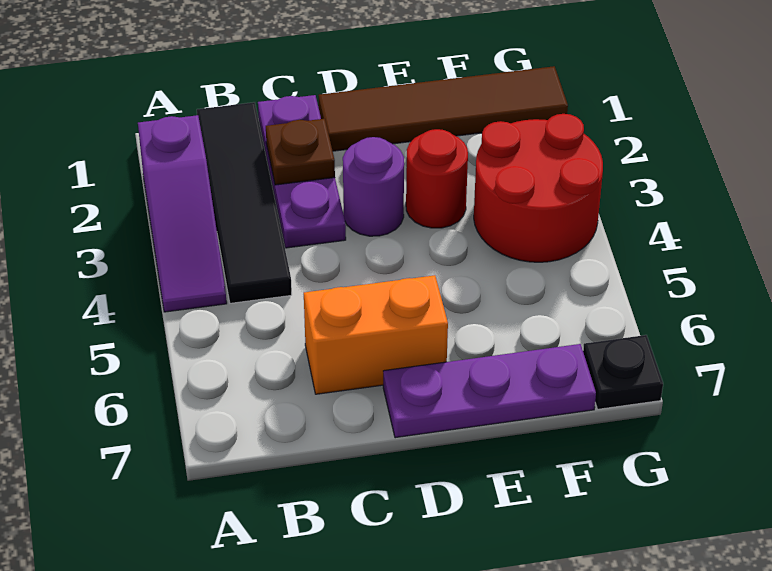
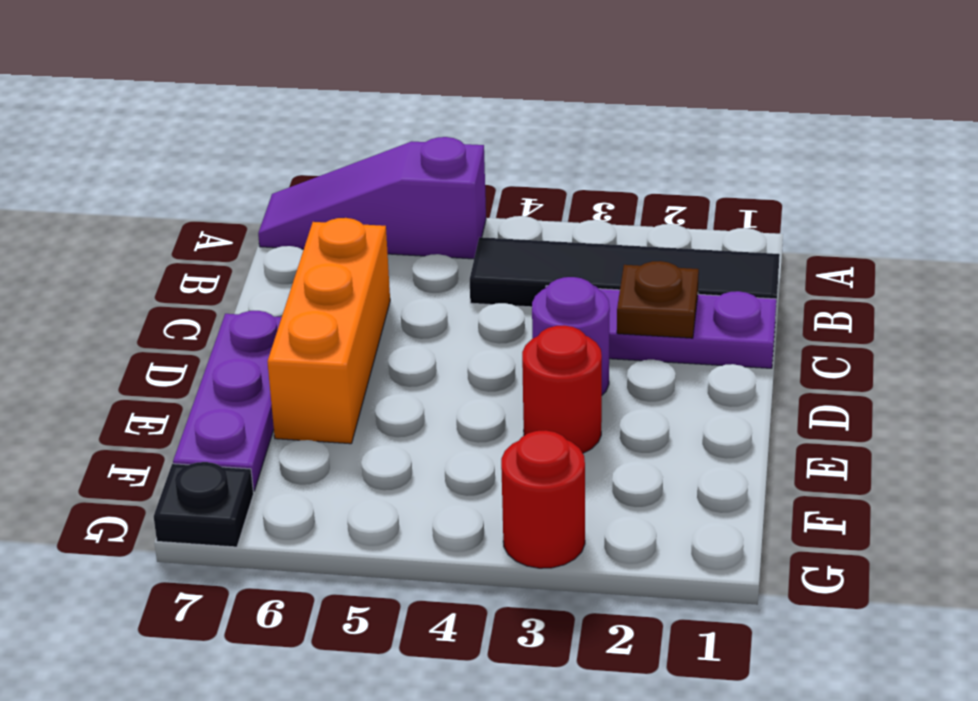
purple 1x3 slope [138,115,227,312] -> purple 1x3 slope moved to [258,137,486,259]
orange 1x2 brick [304,275,448,394] -> orange 1x3 brick [267,218,390,444]
brown 1x4 tile [319,66,568,151] -> none
red 2x2 round brick [474,114,603,262] -> red 1x1 round brick [501,430,585,568]

